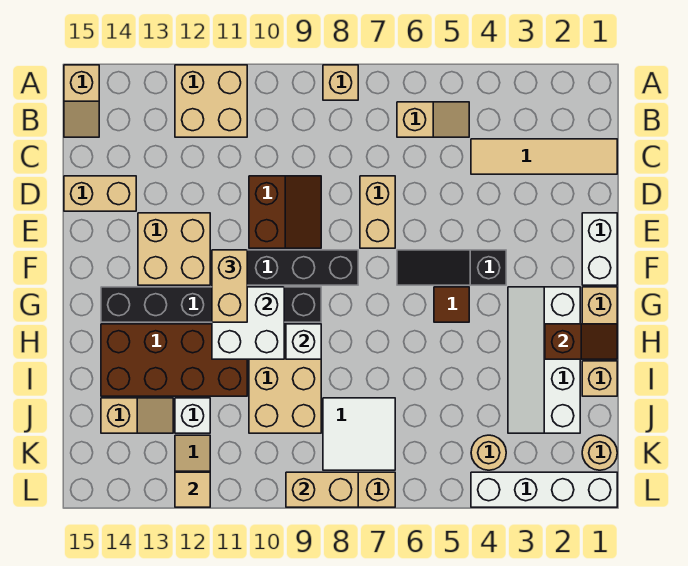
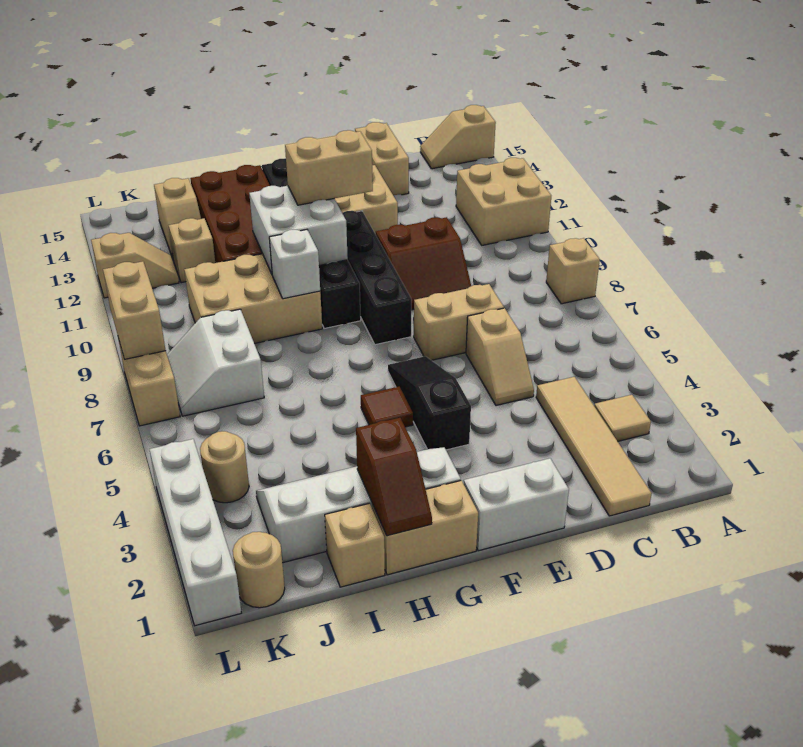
tan 1x2 slope [397,102,469,137] -> tan 1x2 slope moved to [466,308,534,405]
white 2x2 tile [323,398,395,470] -> white 2x2 slope [167,309,264,416]
white 1x1 brick [175,398,210,433] -> tan 1x1 brick [168,218,215,283]
tan 1x1 tile [175,472,210,507] -> tan 1x1 tile moved to [594,395,651,441]

